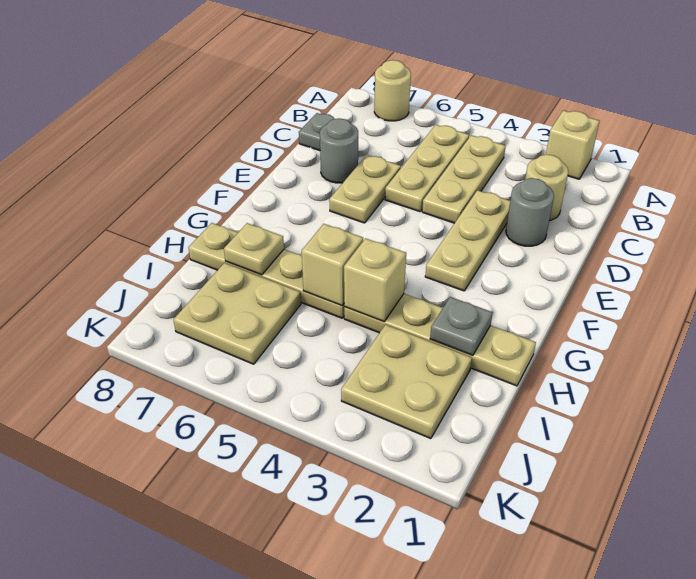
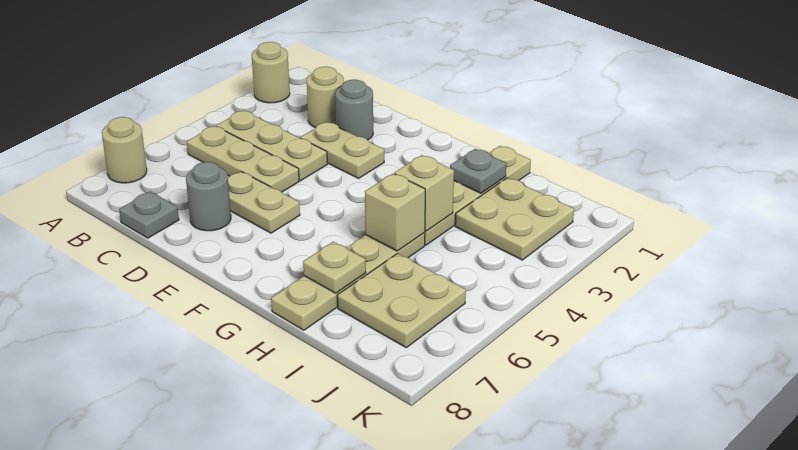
tan 1x1 brick [546,110,599,179] -> tan 1x1 round brick [252,42,290,103]
tan 1x3 plate [425,190,510,291] -> tan 1x2 plate [301,122,384,178]

